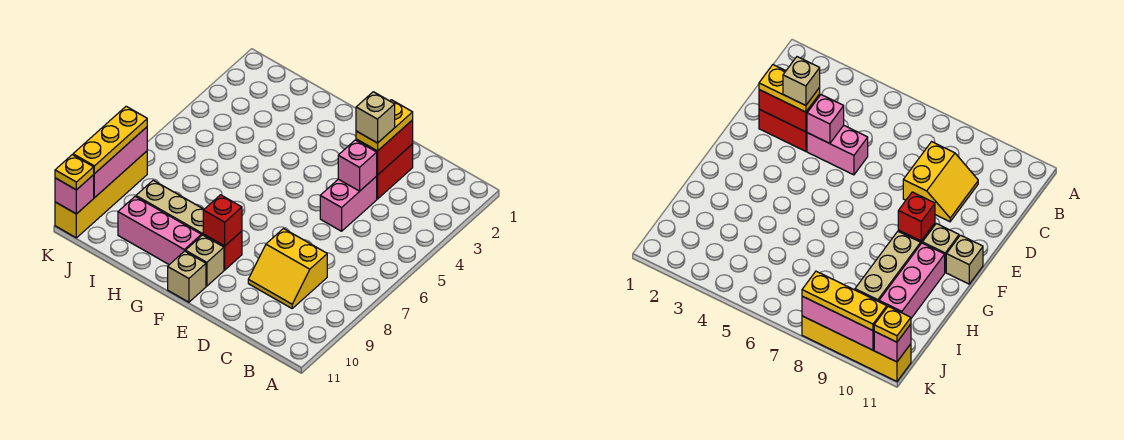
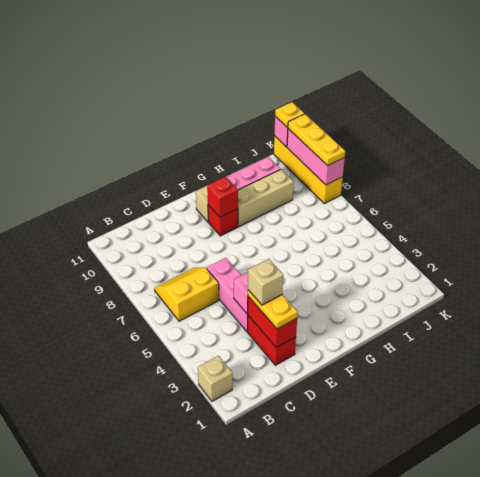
yellow 2x2 slope [248,229,327,308] -> yellow 2x2 slope moved to [154,267,219,321]
pink 1x2 brick [320,176,377,231] -> pink 1x3 brick [207,258,248,332]
tan 1x1 brick [168,251,206,302] -> tan 1x1 brick moved to [198,356,232,401]

